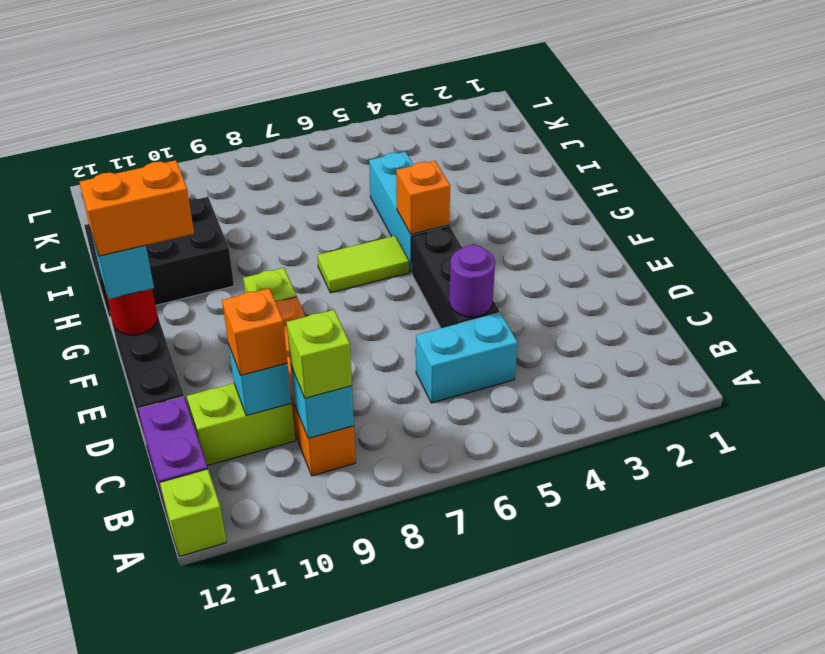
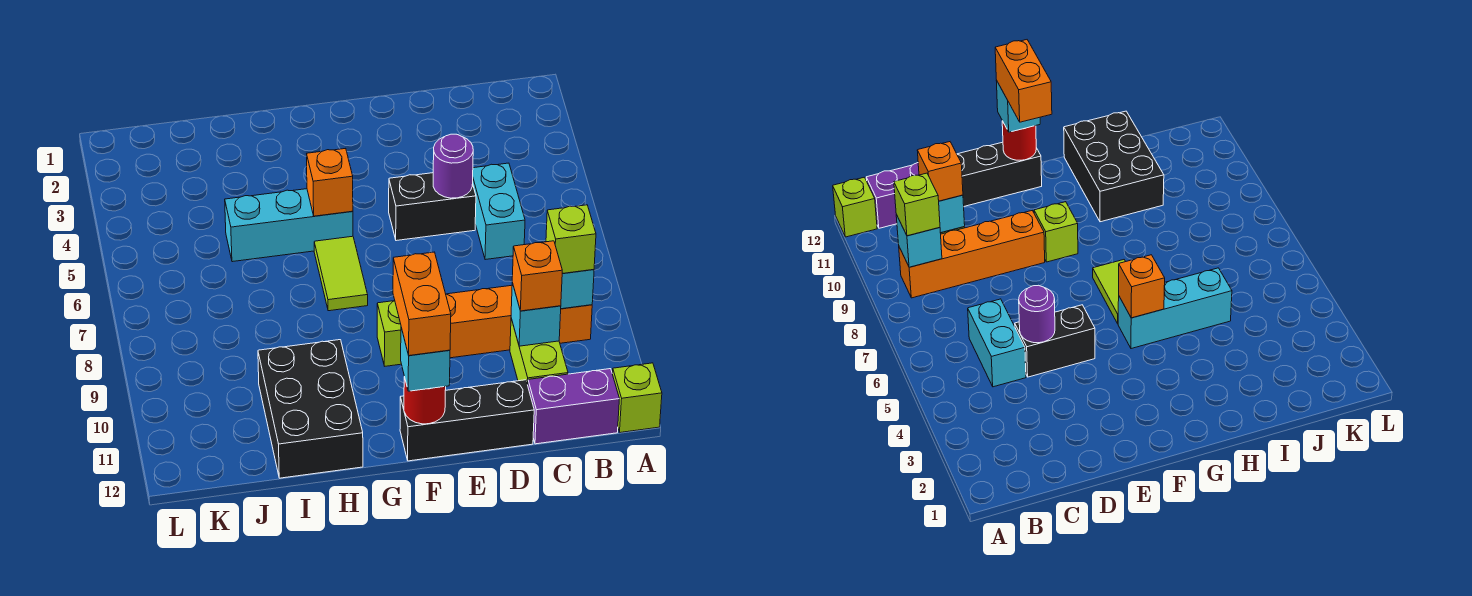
black 1x3 brick [411,227,499,328] -> black 1x2 brick [389,173,476,241]

